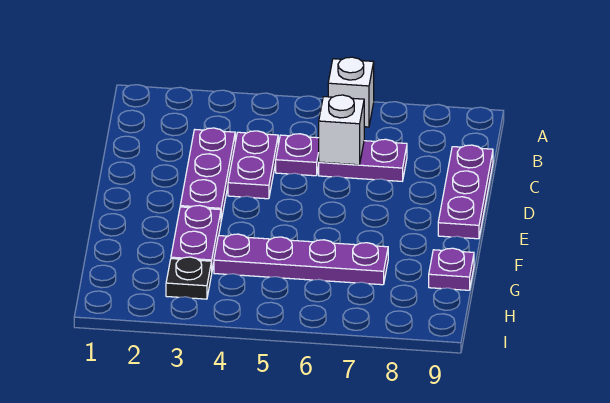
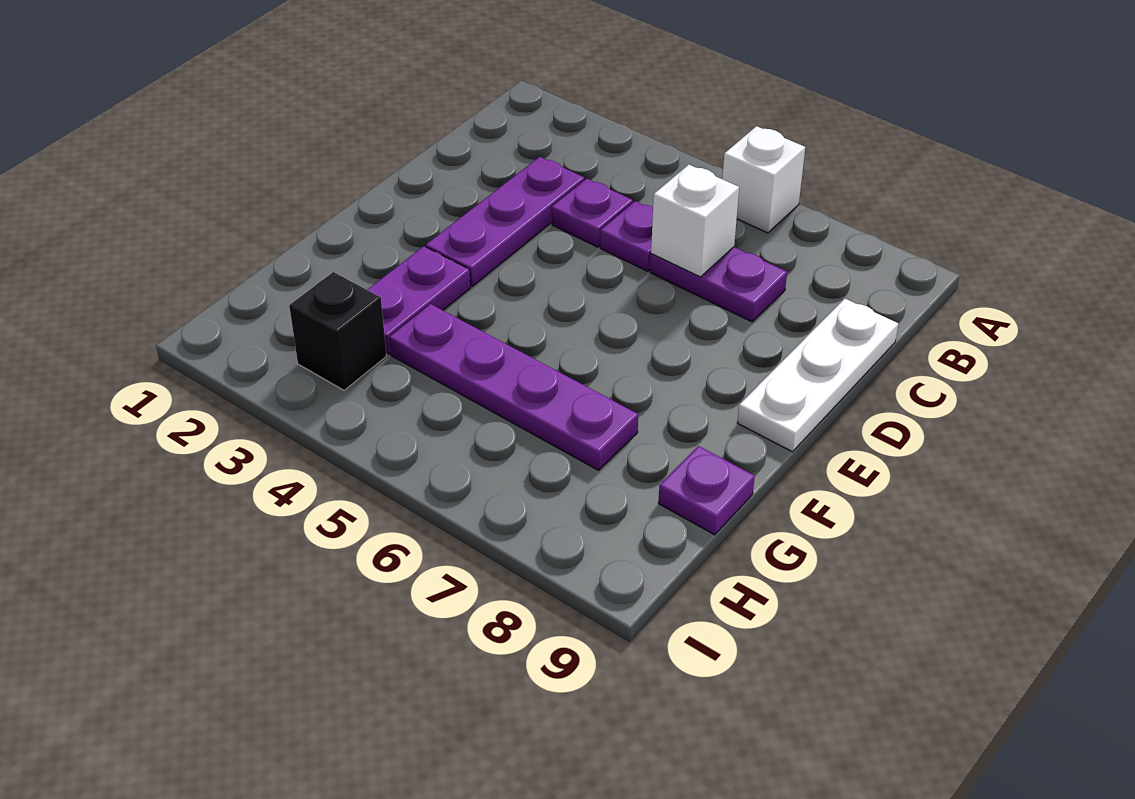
purple 1x2 plate [228,131,278,199] -> purple 1x1 plate [552,179,633,247]
purple 1x3 plate [438,145,493,239] -> white 1x3 plate [737,299,898,452]
black 1x1 plate [166,257,212,299] -> black 1x1 brick [289,272,387,390]

